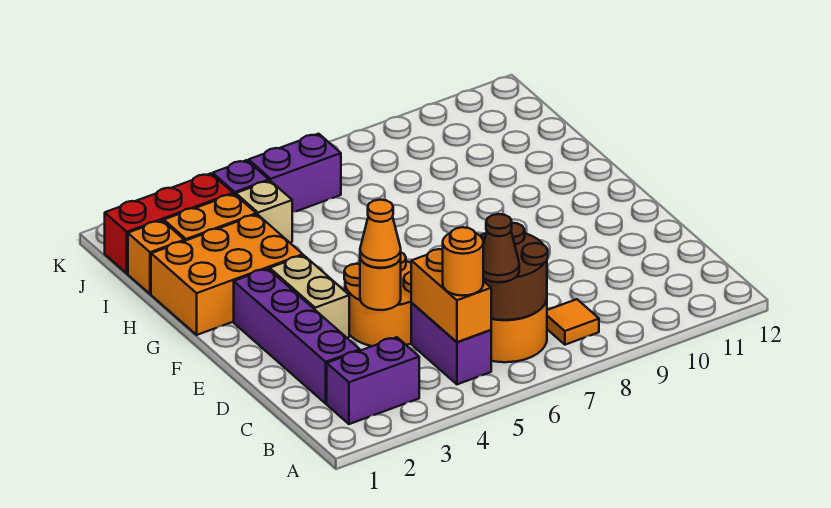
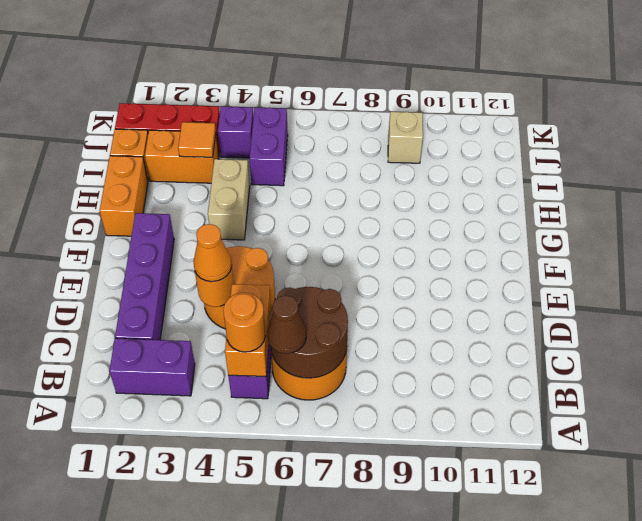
orange 1x1 tile [547,299,599,345] -> orange 1x1 tile moved to [178,122,216,157]
tan 1x2 brick [270,255,349,338] -> tan 1x2 brick moved to [208,159,250,240]
orange 2x3 brick [151,214,303,335] -> orange 1x2 brick [100,156,148,236]
tan 1x1 brick [236,181,292,243] -> tan 1x1 brick moved to [388,112,423,163]
purple 1x2 brick [249,134,341,212] -> purple 1x2 brick turned to [249,108,288,186]

